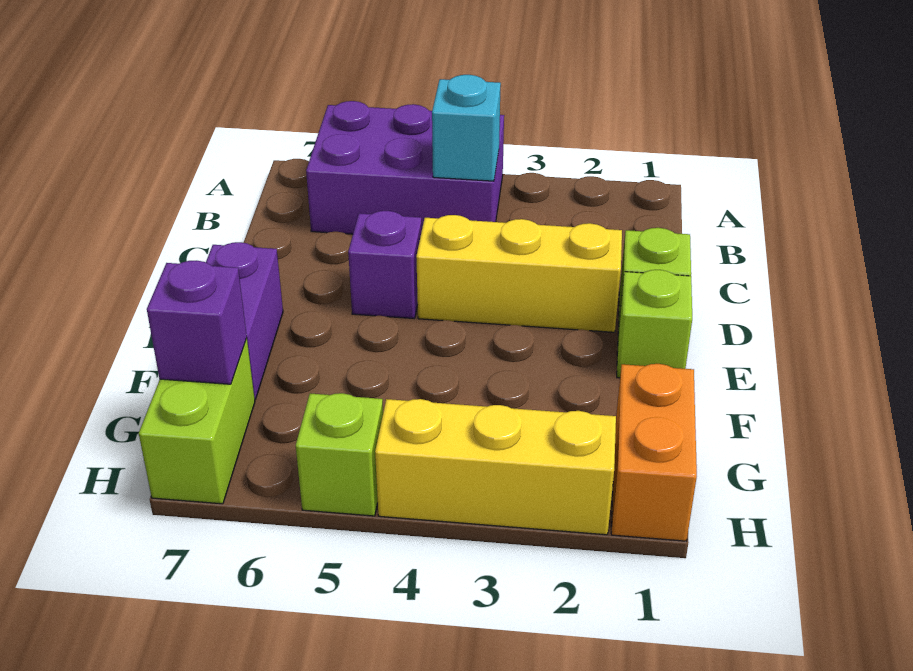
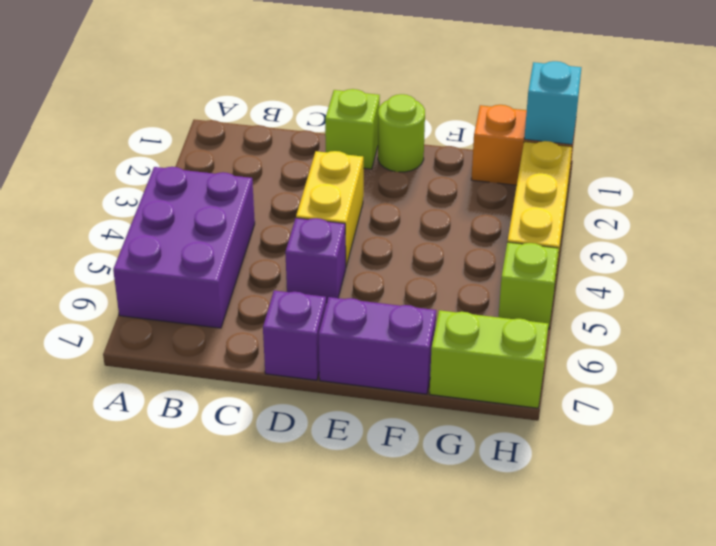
cyan 1x1 brick [432,75,501,181] -> cyan 1x1 brick moved to [524,61,581,145]
yellow 1x3 brick [416,215,622,332] -> yellow 1x2 brick [296,151,363,267]
lime 1x1 brick [617,270,692,378] -> lime 1x1 round brick [378,94,425,172]
purple 1x1 brick [147,261,247,384] -> purple 1x1 brick moved to [263,291,326,380]

